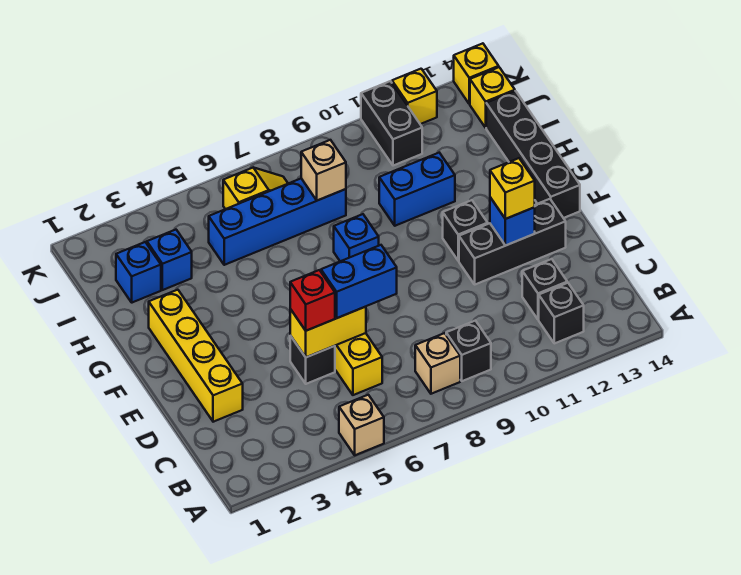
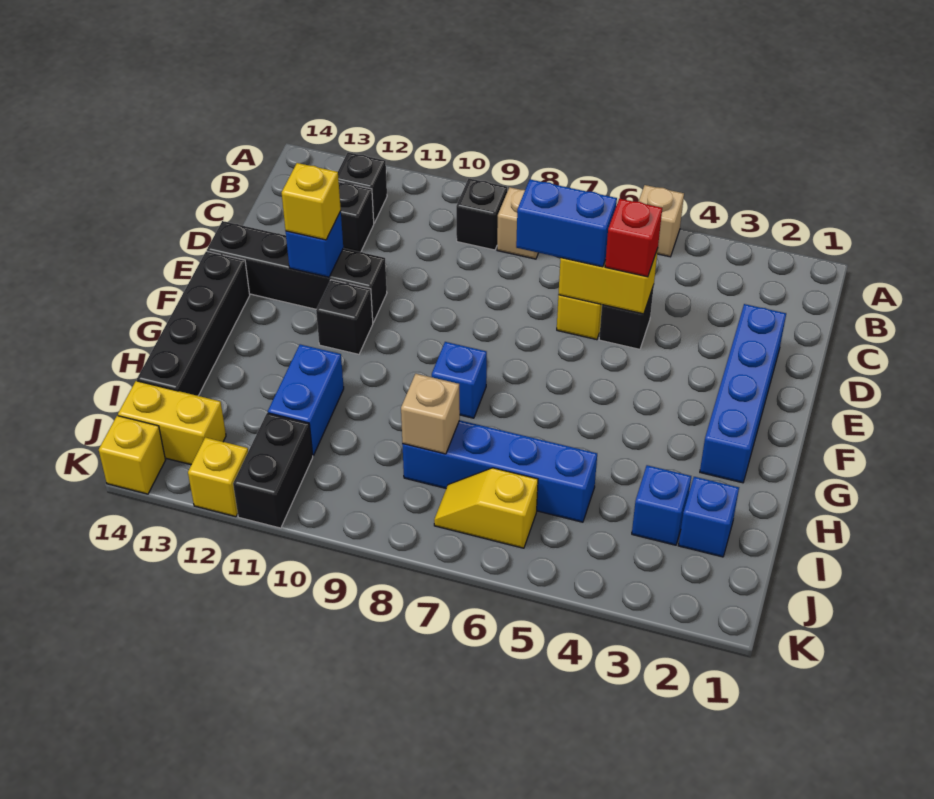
yellow 1x4 brick [149,290,243,422] -> blue 1x4 brick [700,304,786,483]
black 1x3 brick [459,199,566,284] -> black 1x4 brick [207,221,387,322]
blue 1x2 brick [379,153,455,226] -> blue 1x2 brick turned to [268,344,344,456]
yellow 1x1 brick [470,67,515,128] -> yellow 1x2 brick [118,381,226,465]

